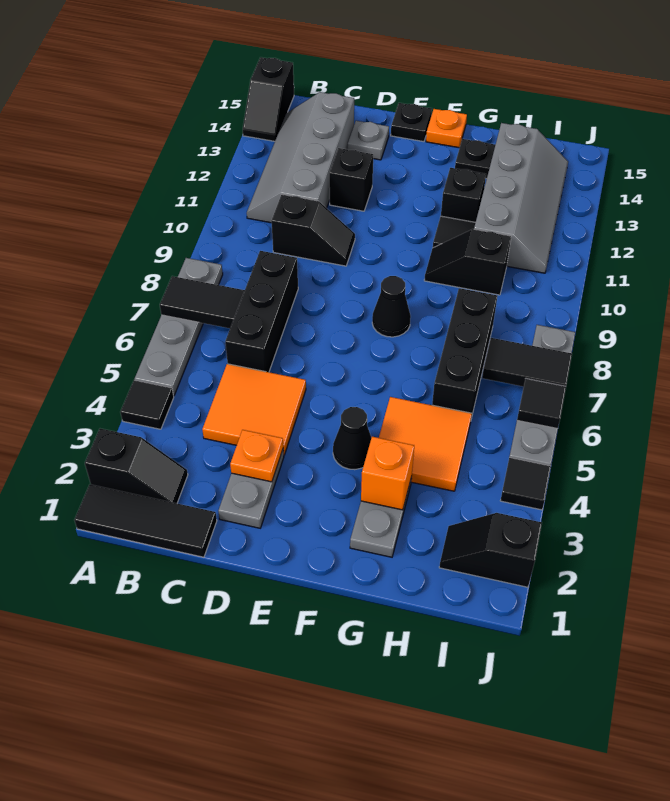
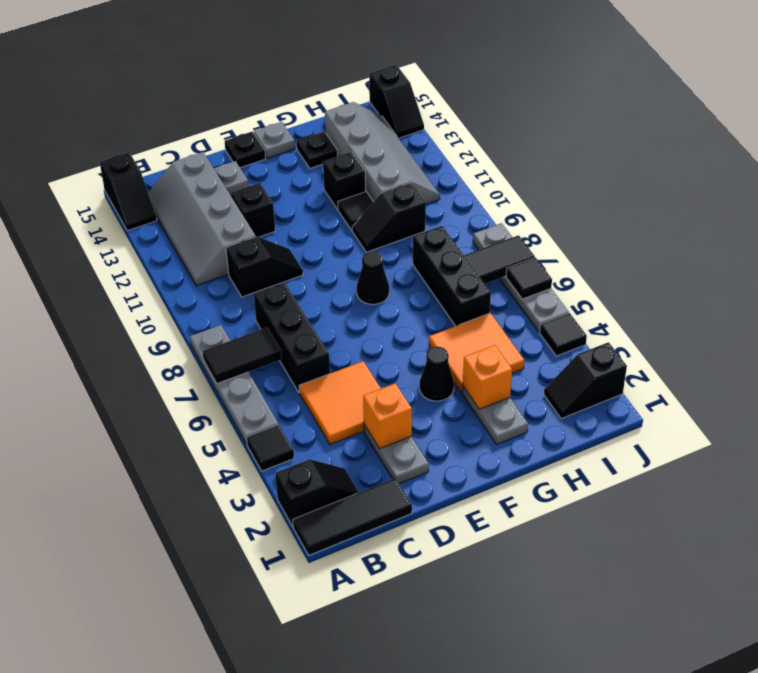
orange 1x1 plate [230,430,283,482] -> orange 1x1 brick [363,383,412,449]
orange 1x1 plate [426,109,467,148] -> grey 1x1 plate [254,122,295,159]
none -> black 1x2 slope [369,65,424,138]

